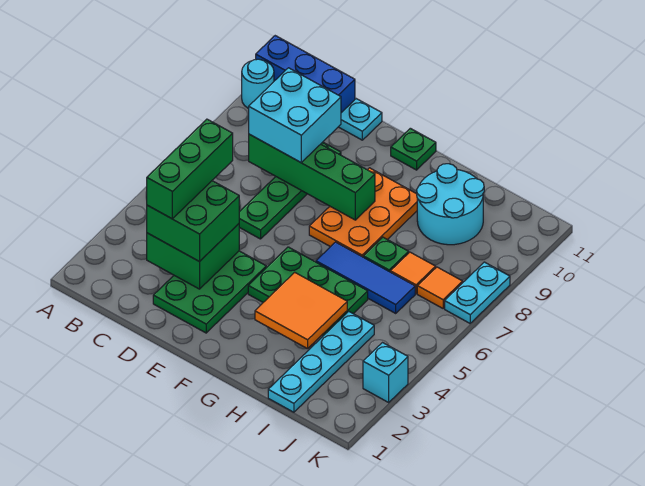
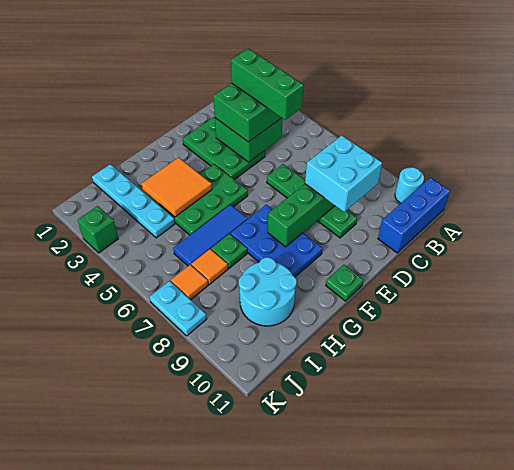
cyan 1x1 plate [339,99,382,140] -> none
orange 2x3 plate [309,168,417,257] -> blue 2x3 plate [230,205,322,277]
cyan 1x1 brick [363,343,408,402] -> green 1x1 brick [78,206,118,253]

